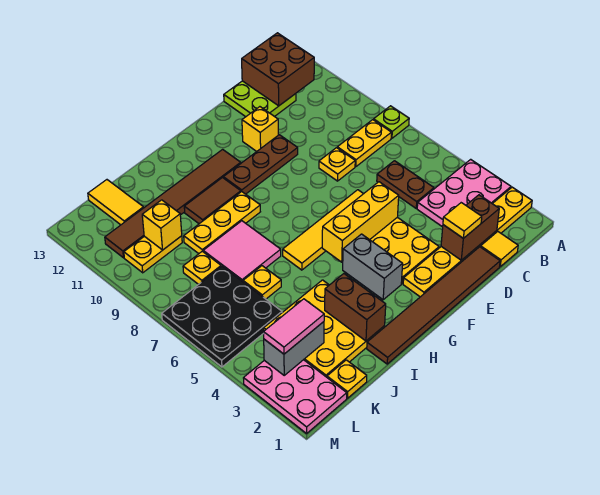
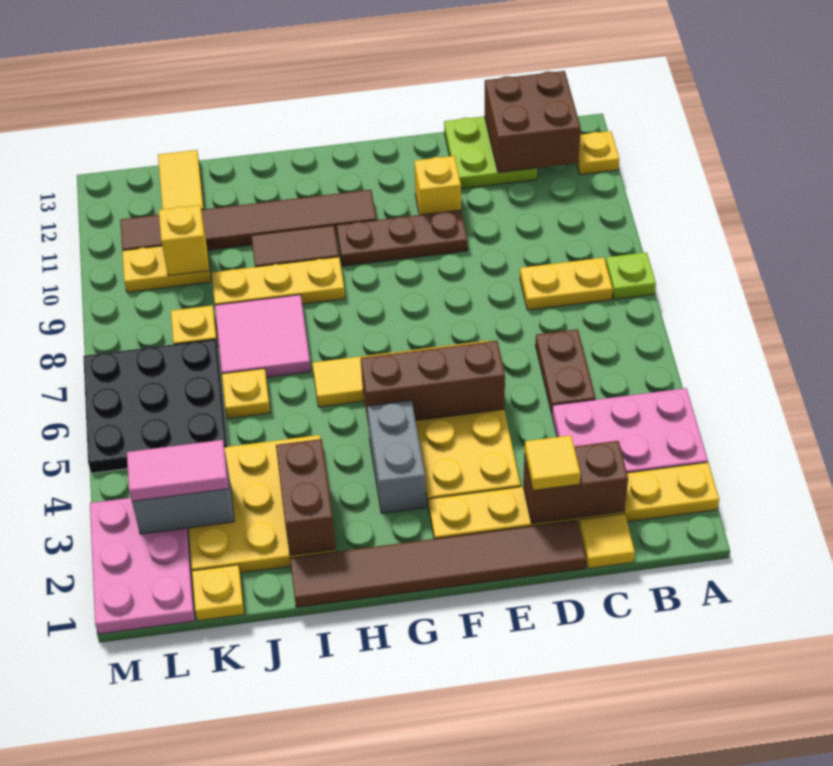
yellow 1x1 plate [319,148,355,181] -> yellow 1x1 plate moved to [577,131,619,175]
yellow 1x3 brick [322,182,399,262] -> brown 1x3 brick [361,341,505,426]

